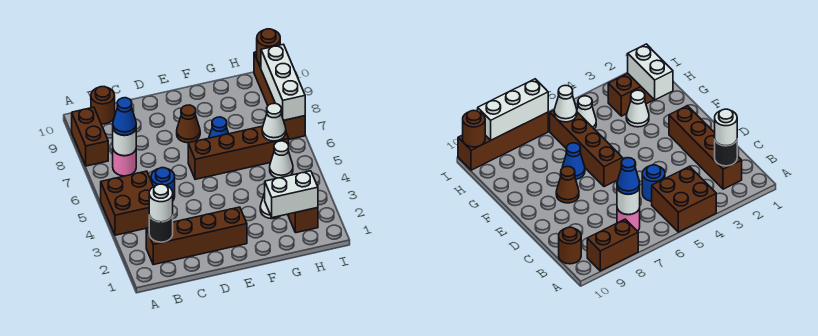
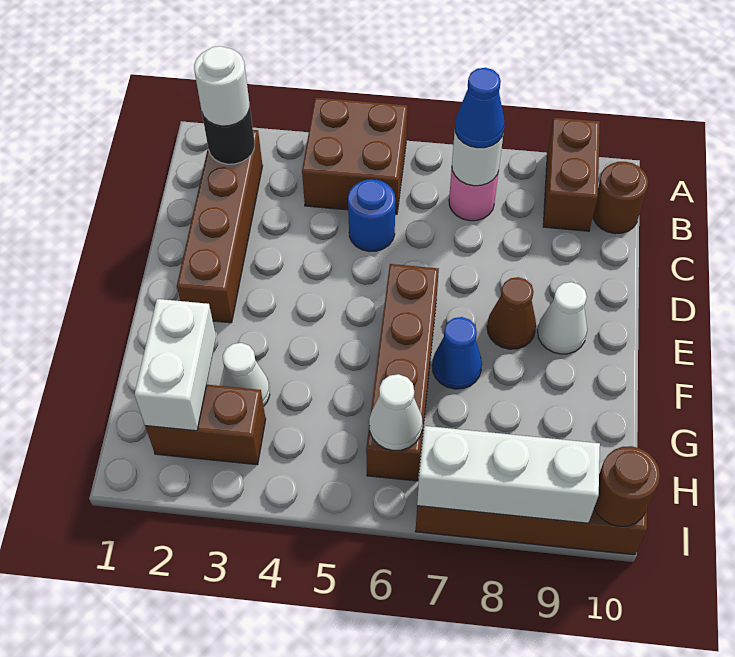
brown 1x2 brick [72,107,108,166] -> brown 1x2 brick turned to [543,118,600,231]
white 1x1 cone [270,141,293,178] -> white 1x1 cone moved to [538,282,587,354]

